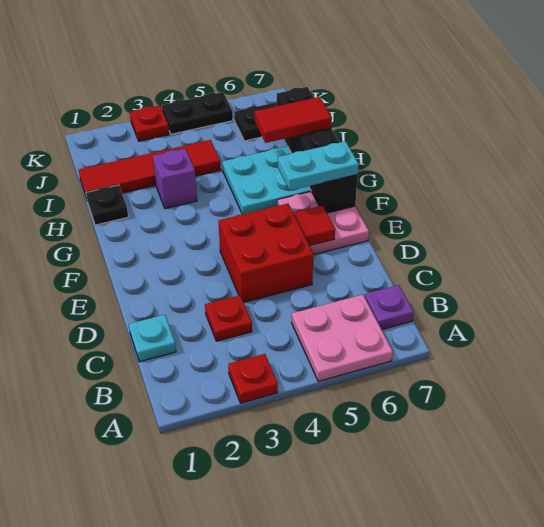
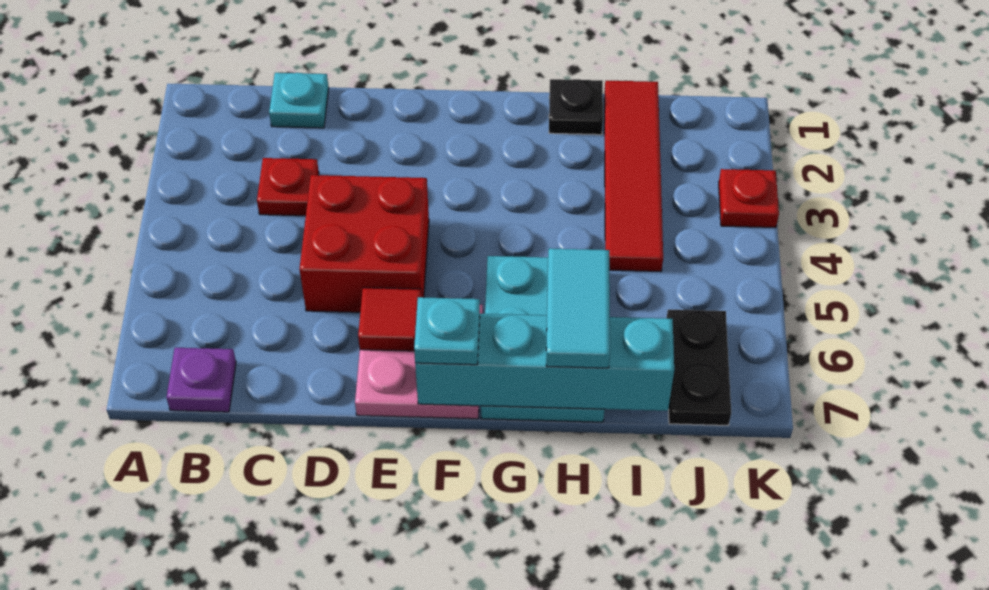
red 1x1 plate [228,354,278,403] -> none
pink 2x2 plate [292,295,393,381] -> none
cyan 1x2 plate [278,141,359,191] -> cyan 1x1 plate [414,297,480,365]
black 1x4 brick [277,87,358,213] -> cyan 1x4 brick [415,314,674,411]
purple 1x1 brick [153,149,197,209] -> none
red 1x2 tile [255,97,332,143] -> cyan 1x2 tile [546,248,610,368]
black 1x2 plate [162,92,233,134] -> none

